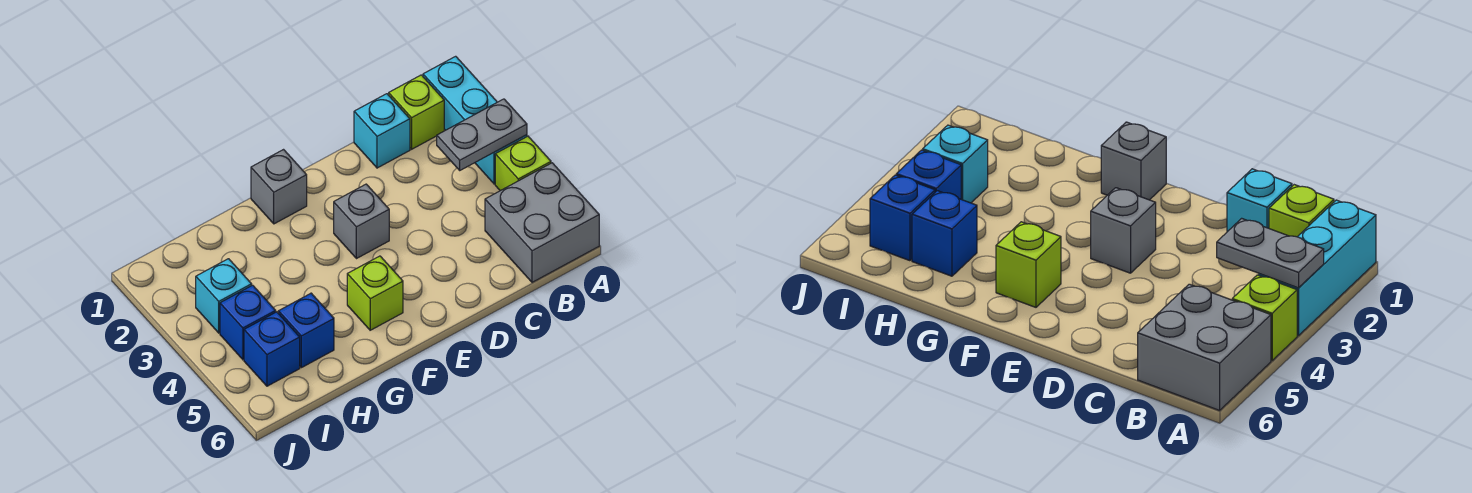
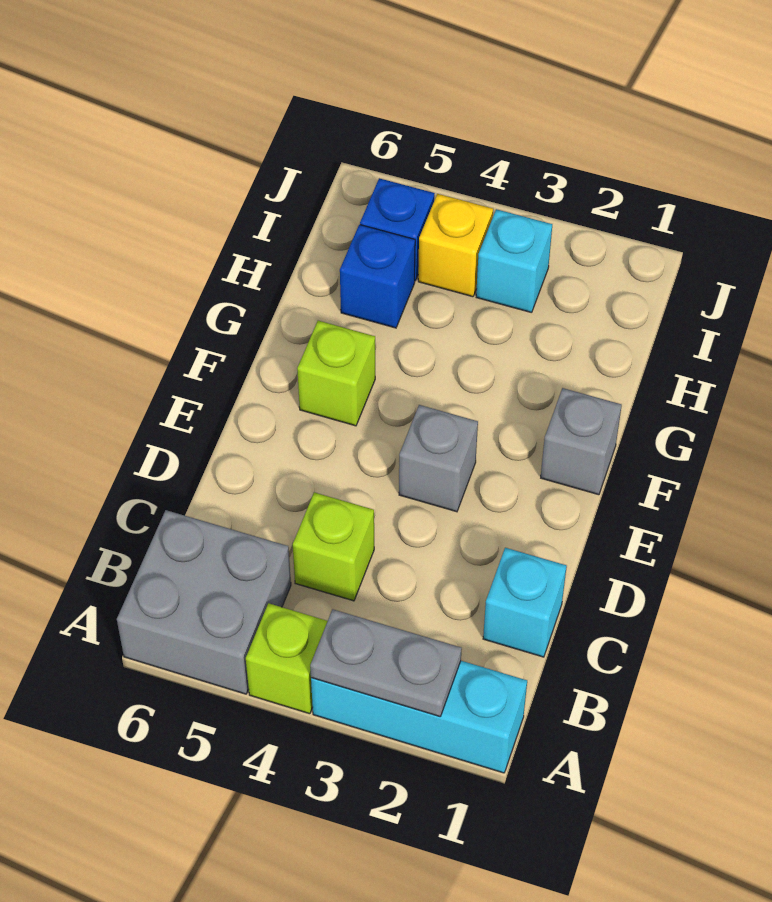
grey 1x2 plate [437,99,527,170] -> grey 1x2 plate turned to [310,609,462,716]
lime 1x1 brick [389,75,444,149] -> lime 1x1 brick moved to [293,492,374,601]
blue 1x1 brick [220,285,276,360] -> yellow 1x1 brick [418,194,493,297]

